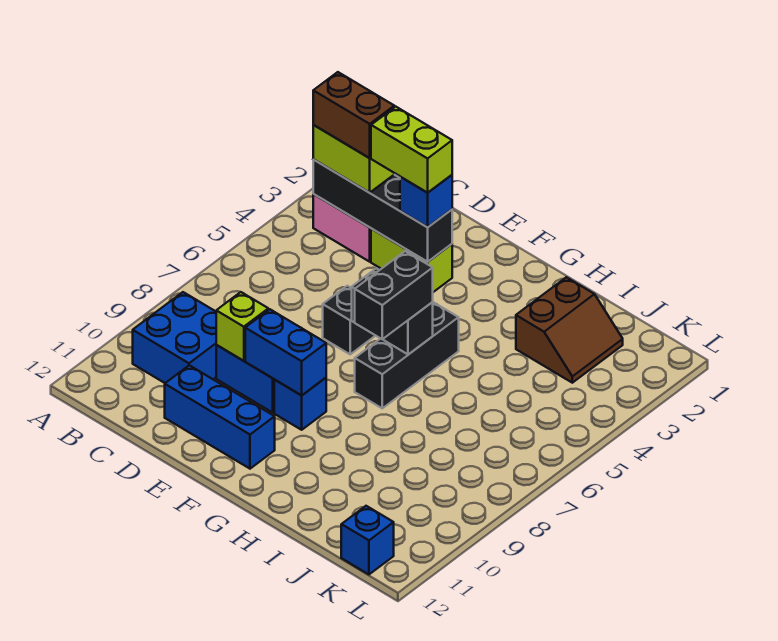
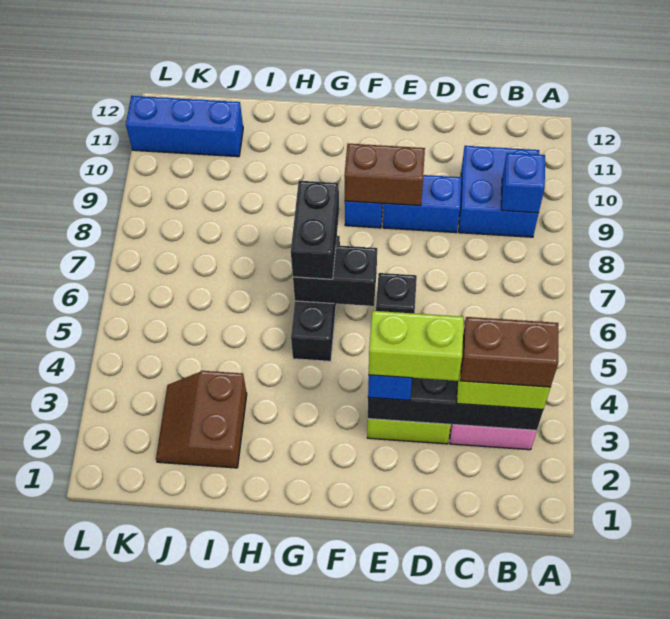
lime 1x1 brick [216,292,268,361] -> none
blue 1x3 brick [165,365,275,469] -> blue 1x3 brick moved to [126,96,243,157]
blue 1x2 brick [245,309,326,395] -> brown 1x2 brick [344,144,425,206]
blue 1x1 brick [341,506,394,574] -> blue 1x1 brick moved to [501,153,545,213]

